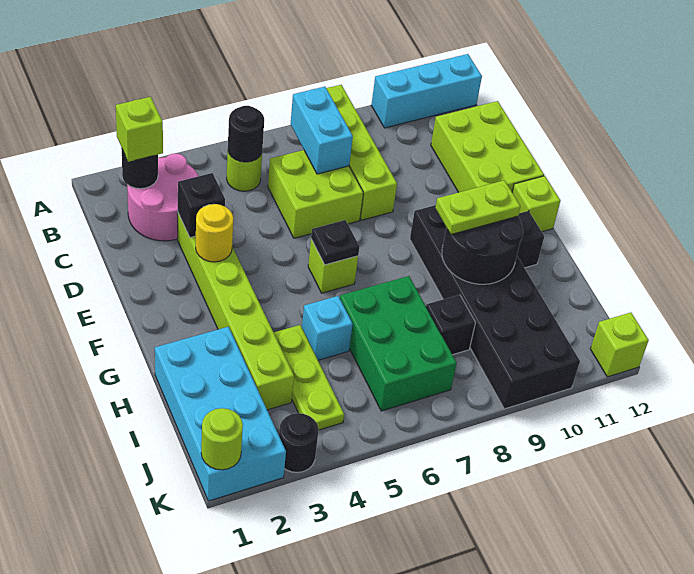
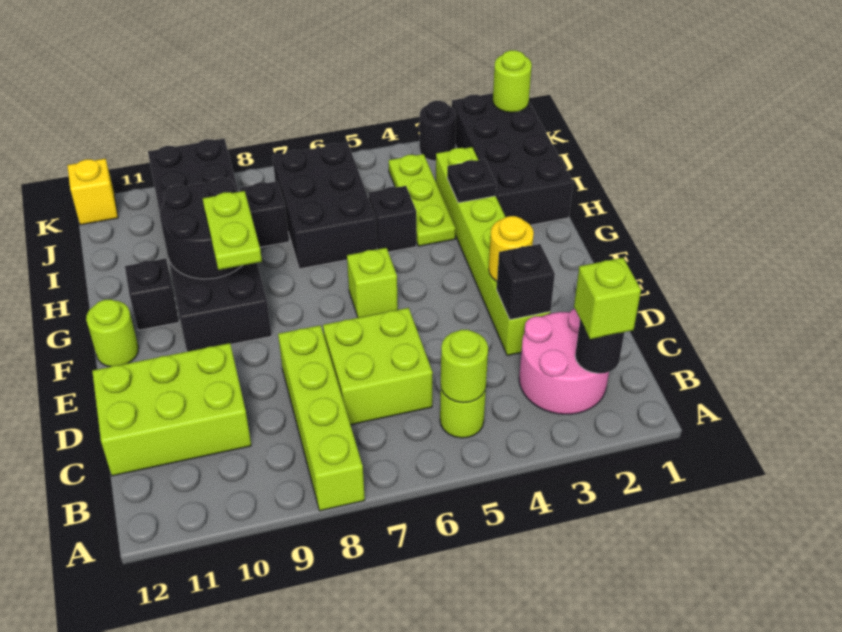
cyan 1x3 brick [371,54,482,128] -> none
black 1x1 round brick [228,106,264,162] -> lime 1x1 round brick [441,330,488,403]
cyan 1x2 brick [291,87,353,174] -> none
lime 2x3 brick [431,101,544,192] -> lime 2x3 brick turned to [92,343,251,476]
black 1x1 plate [311,220,360,265] -> black 1x1 plate moved to [447,159,496,203]
lime 1x1 brick [512,176,560,232] -> lime 1x1 round brick [86,299,139,367]
lime 1x2 plate [435,180,521,234] -> lime 1x2 plate turned to [203,191,262,270]
cyan 2x4 brick [155,327,286,501] -> black 2x4 brick [452,93,573,225]
cyan 1x1 brick [302,296,353,360] -> black 1x1 brick [368,186,416,252]
green 2x3 brick [340,276,457,411] -> black 2x3 brick [272,143,377,269]
lime 1x1 brick [590,312,649,377] -> yellow 1x1 brick [67,158,118,225]

